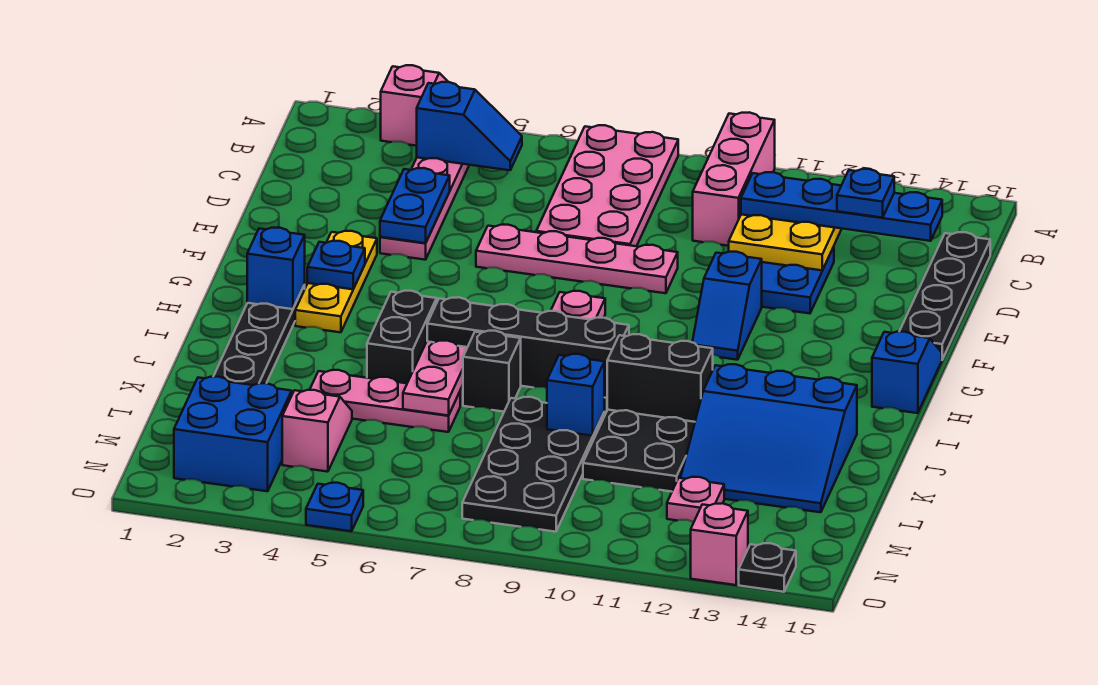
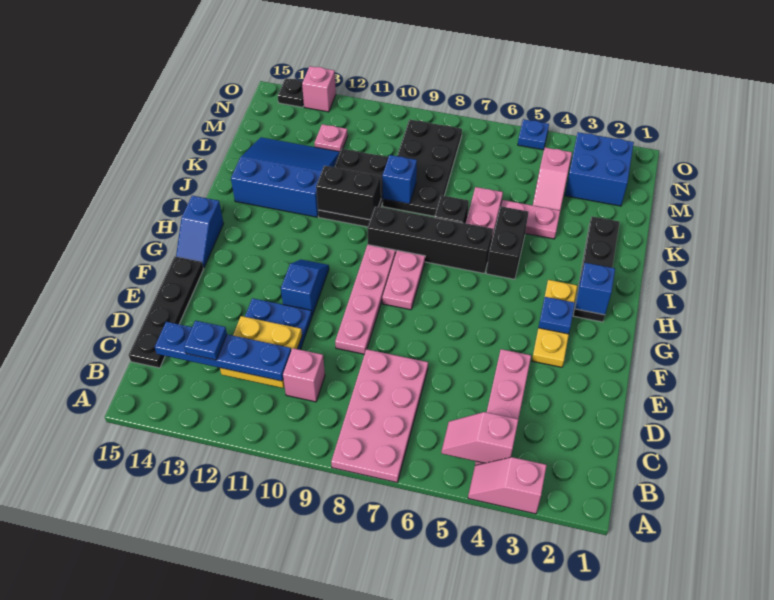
pink 1x3 brick [693,112,775,246] -> pink 1x1 brick [283,348,325,402]
blue 1x2 slope [417,82,522,170] -> pink 1x2 slope [442,412,518,463]
blue 1x2 plate [380,168,450,243] -> none
pink 1x4 plate [476,225,678,293] -> pink 1x4 plate turned to [335,245,396,354]

